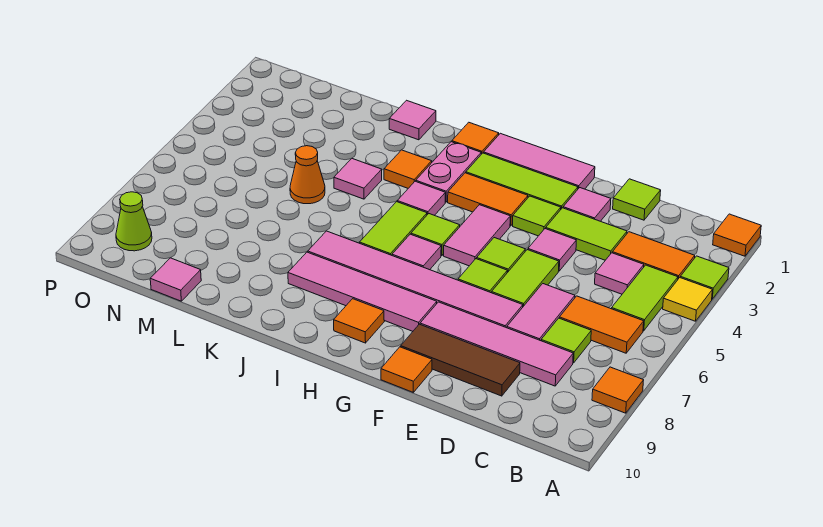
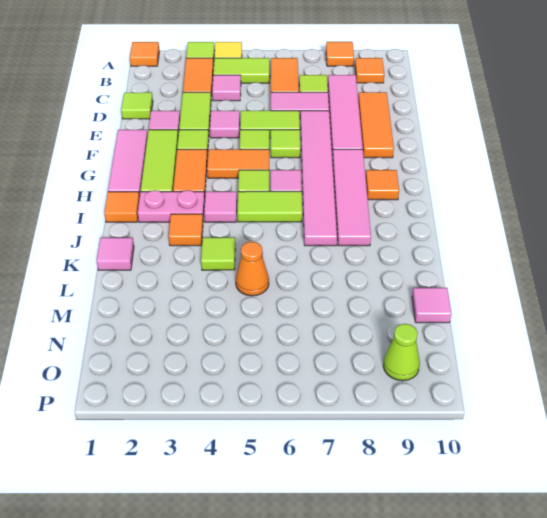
brown 1x3 tile [401,324,520,396] -> orange 1x3 tile [358,92,394,158]
orange 1x1 tile [381,347,432,392] -> orange 1x1 tile moved to [355,58,384,83]
pink 1x2 tile [444,205,510,266] -> orange 1x2 tile [207,149,269,178]
pink 1x1 tile [334,159,382,199] -> lime 1x1 tile [201,237,235,270]

